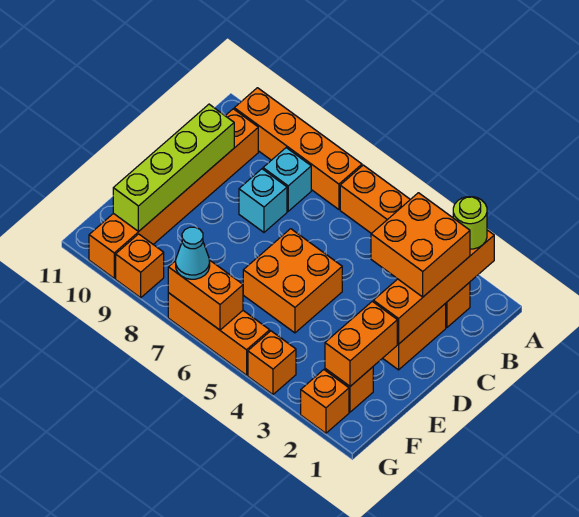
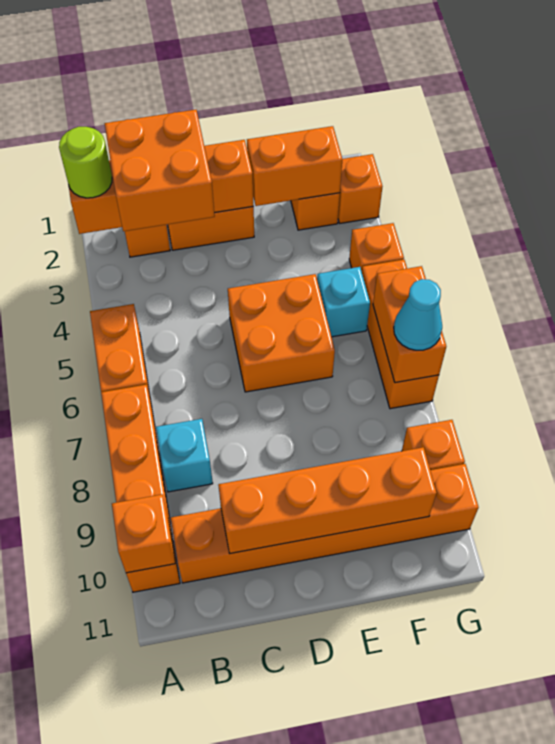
none -> orange 1x1 brick [112,495,175,573]
cyan 1x1 brick [239,169,287,232] -> cyan 1x1 brick moved to [317,267,370,337]
lime 1x4 brick [113,104,234,231] -> orange 1x4 brick [218,447,437,554]

